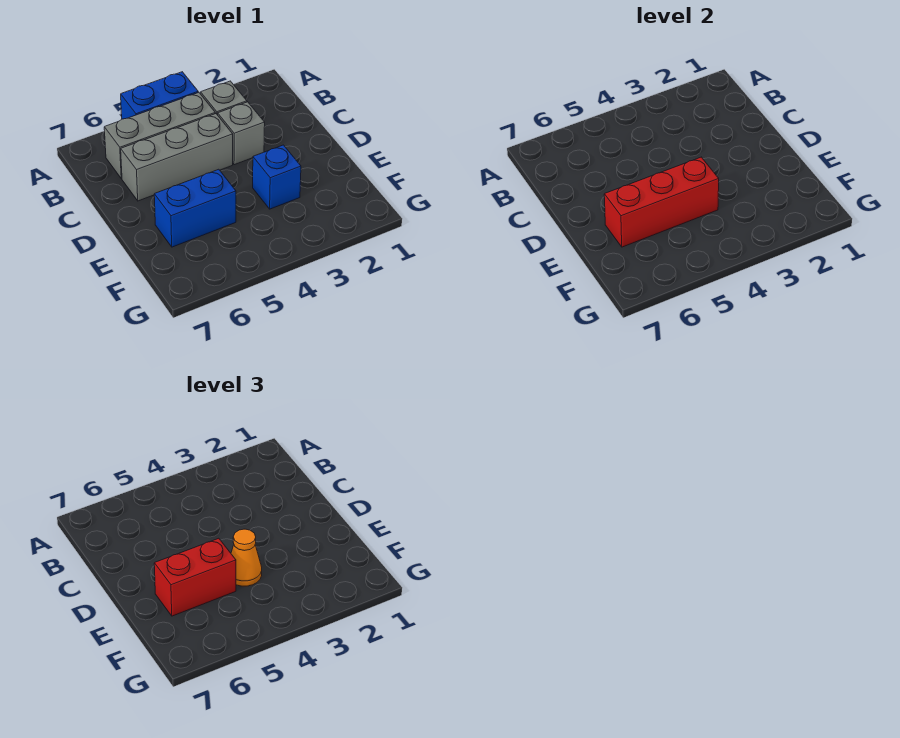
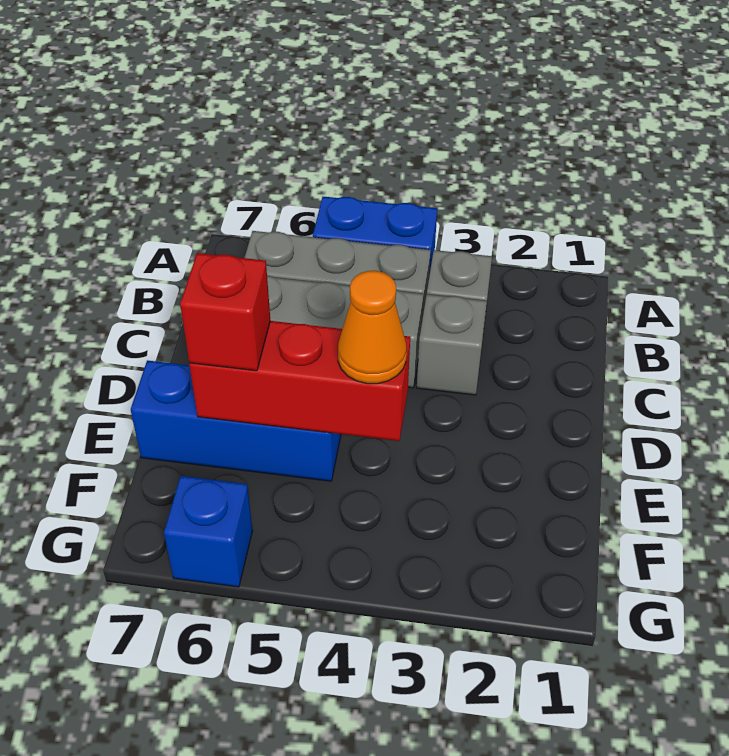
blue 1x1 brick [253,145,301,209] -> blue 1x1 brick moved to [164,476,253,587]
blue 1x2 brick [154,169,236,247] -> blue 1x3 brick [131,360,341,481]
red 1x2 brick [154,538,236,616] -> red 1x1 brick [180,253,270,371]

